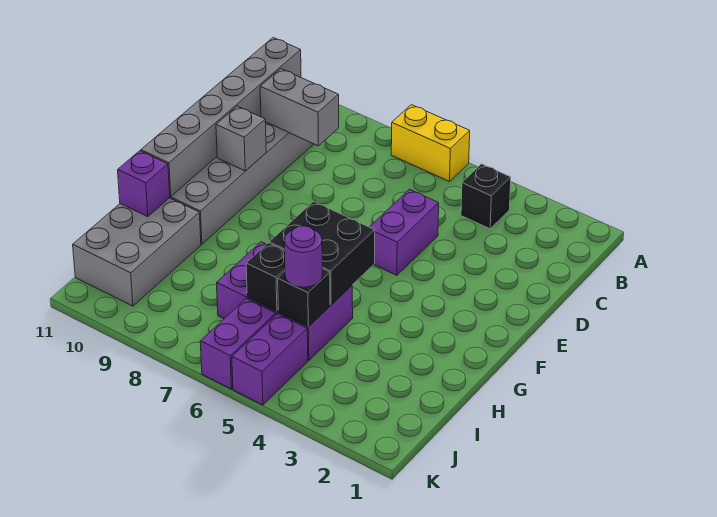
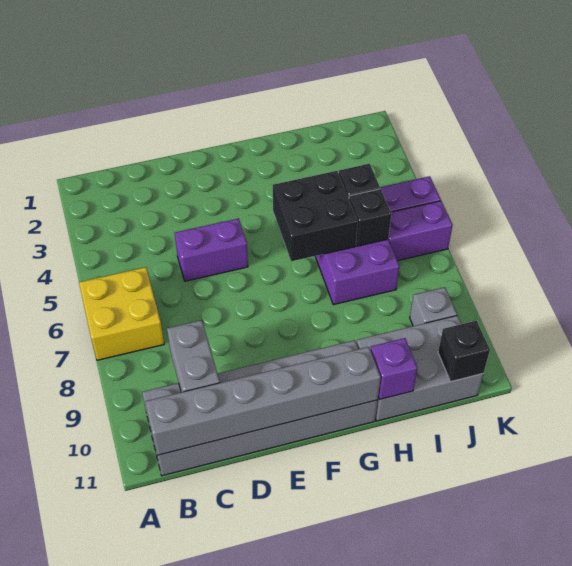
yellow 1x2 brick [391,105,470,181] -> yellow 2x2 brick [79,267,164,360]
black 1x1 brick [461,164,511,229] -> black 1x1 brick moved to [438,321,490,382]
grey 1x1 brick [216,106,266,171] -> grey 1x1 brick moved to [410,287,457,326]
purple 1x1 round brick [284,226,322,287] -> none

